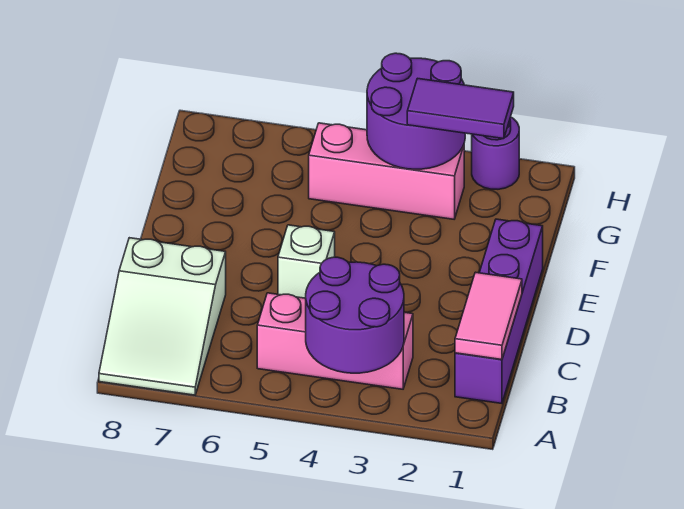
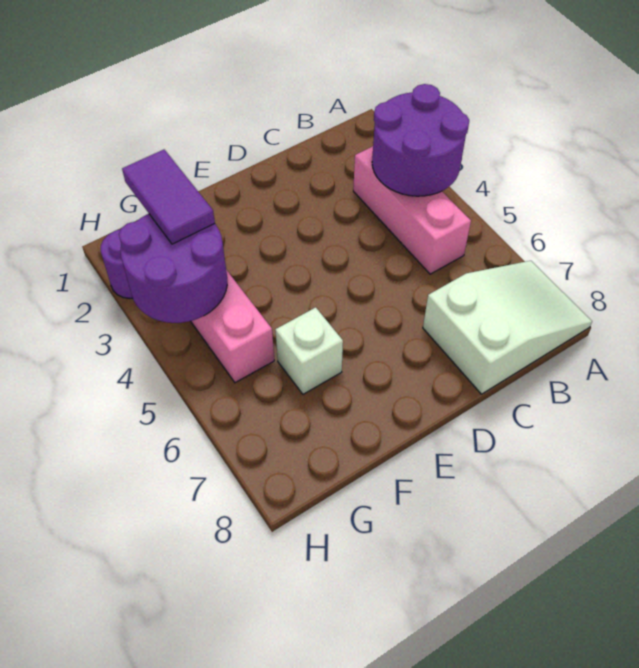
purple 1x4 brick [455,219,543,404] -> none
pink 1x2 tile [455,272,522,360] -> none
white 1x1 brick [278,225,335,298] -> white 1x1 brick moved to [275,307,343,394]

